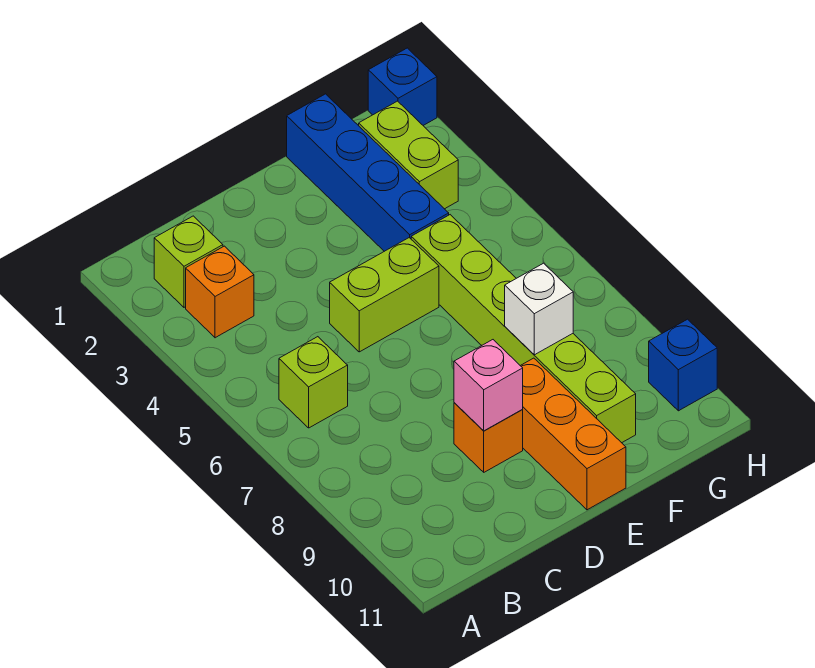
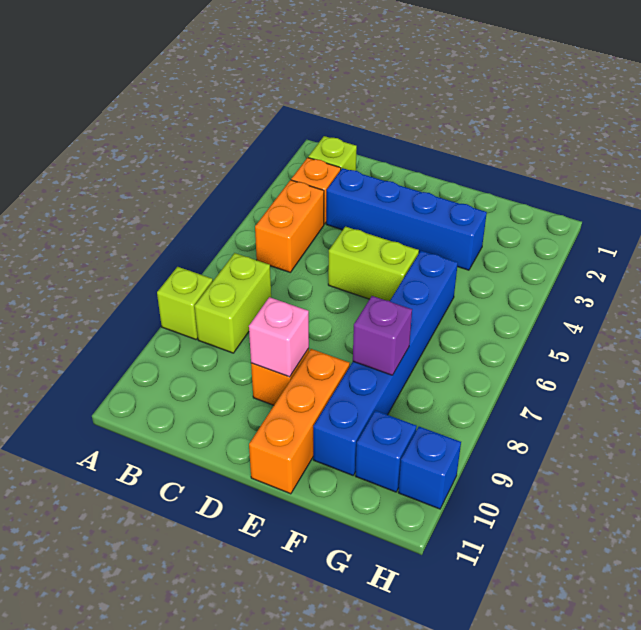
none -> orange 1x2 brick [255,180,324,272]
lime 1x1 brick [279,337,348,428] -> lime 1x1 brick moved to [157,267,213,340]
blue 1x4 brick [287,94,449,251] -> blue 1x4 brick turned to [326,168,487,270]
lime 1x6 brick [411,215,636,443] -> blue 1x6 brick [313,251,458,475]
white 1x1 brick [505,263,573,355] -> purple 1x1 brick [353,296,412,375]
lime 1x2 brick [359,101,458,209] -> lime 1x2 brick moved to [194,253,271,353]
blue 1x1 brick [368,48,437,125] -> blue 1x1 brick moved to [356,411,417,492]

